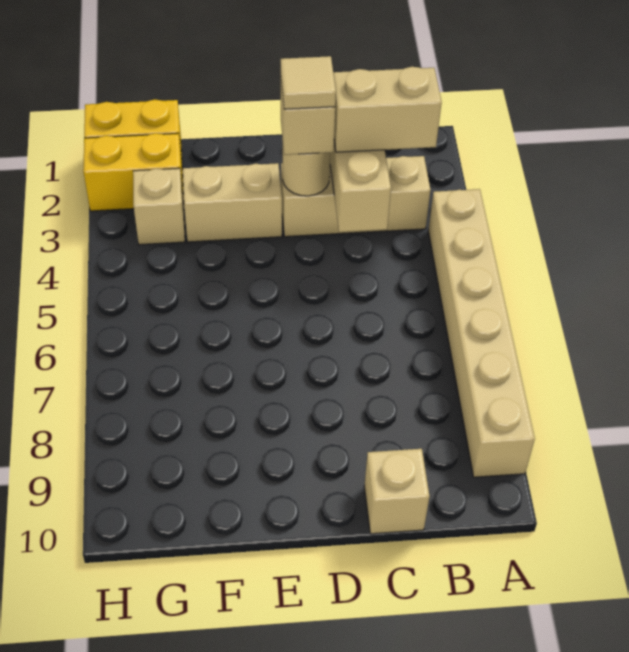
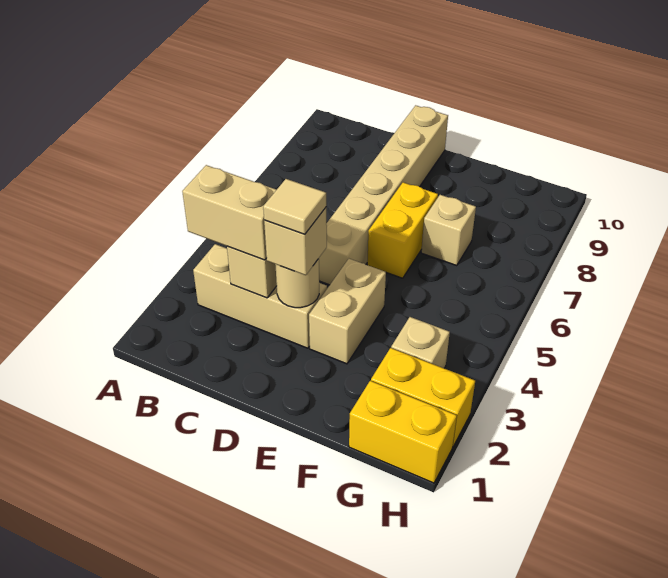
tan 1x6 brick [428,189,535,477] -> tan 1x6 brick moved to [319,105,448,285]
tan 1x1 brick [364,449,430,534] -> tan 1x1 brick moved to [421,195,476,266]
tan 1x2 brick [183,163,282,242] -> tan 1x2 brick turned to [309,259,386,364]
none -> yellow 1x2 brick [367,182,438,278]

